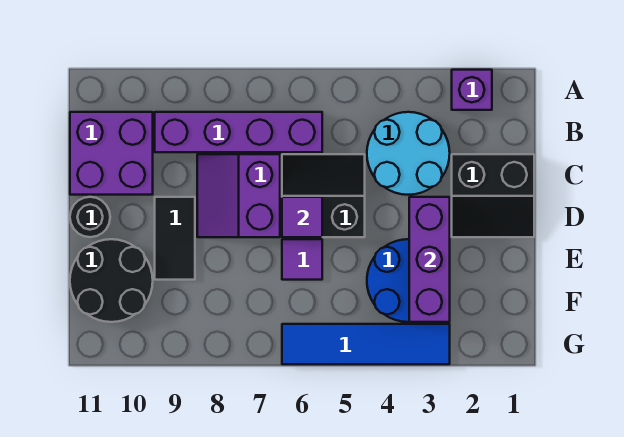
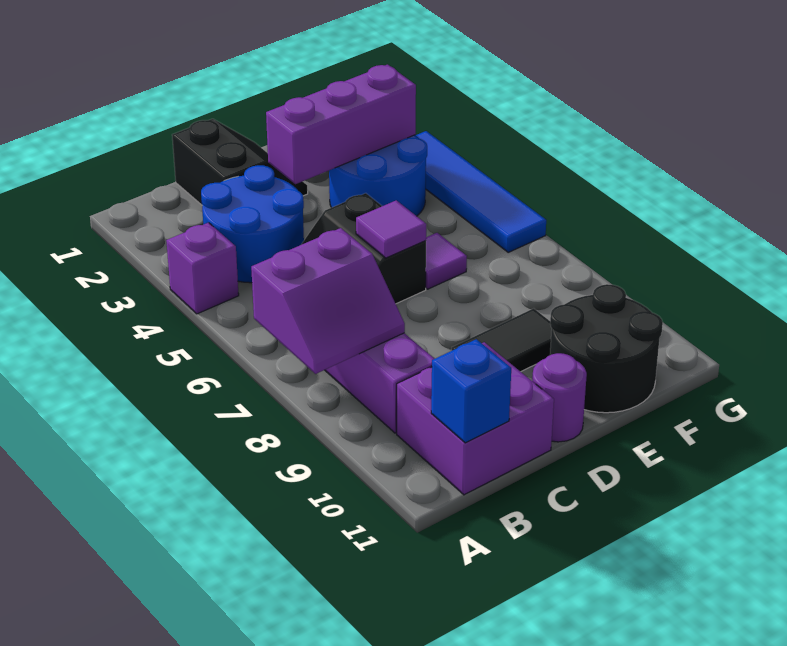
purple 1x1 brick [452,70,492,110] -> purple 1x1 brick moved to [166,223,239,314]
cyan 2x2 round brick [367,112,450,195] -> blue 2x2 round brick [201,165,304,283]
none -> blue 1x1 brick [431,339,511,443]
purple 2x2 slope [197,154,280,237] -> purple 2x2 slope moved to [251,228,405,374]
black 1x1 round brick [70,197,110,237] -> purple 1x1 round brick [532,353,587,442]

